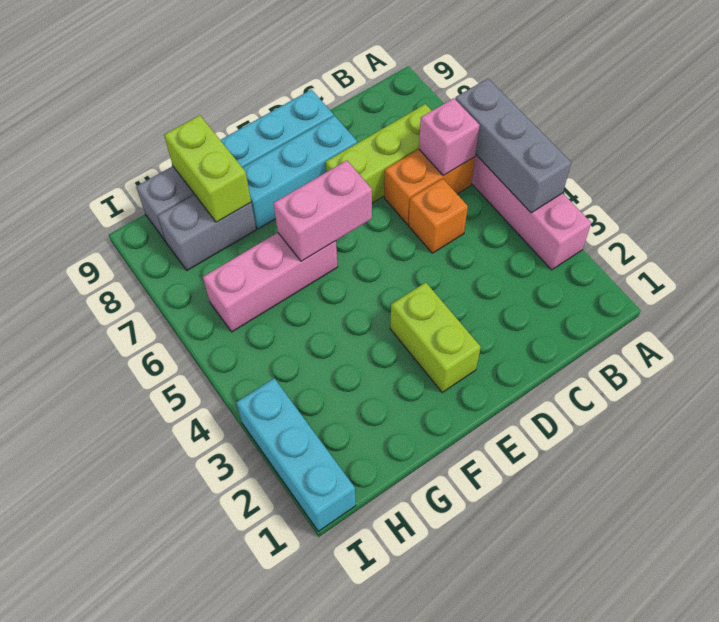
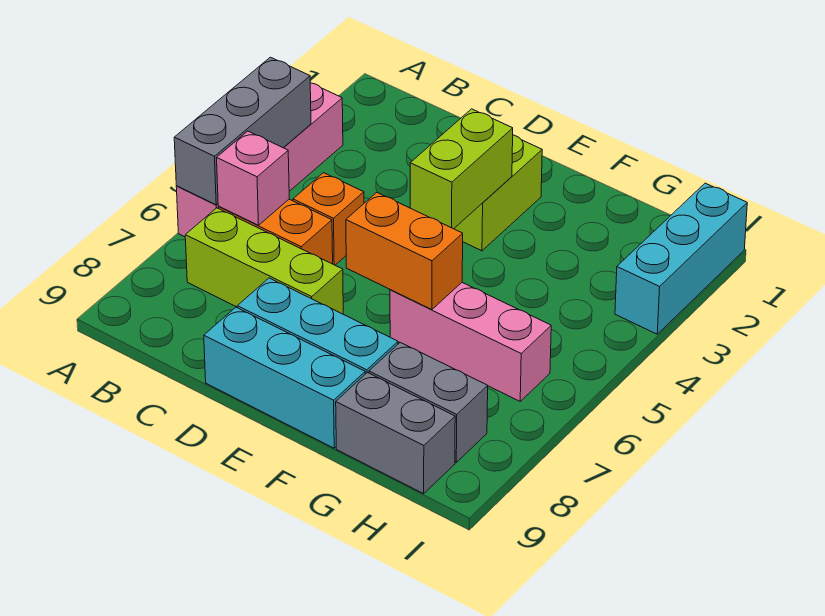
pink 1x2 brick [273,160,372,261] -> orange 1x2 brick [346,193,463,310]
lime 1x2 brick [164,115,251,222] -> lime 1x2 brick moved to [410,109,513,229]

